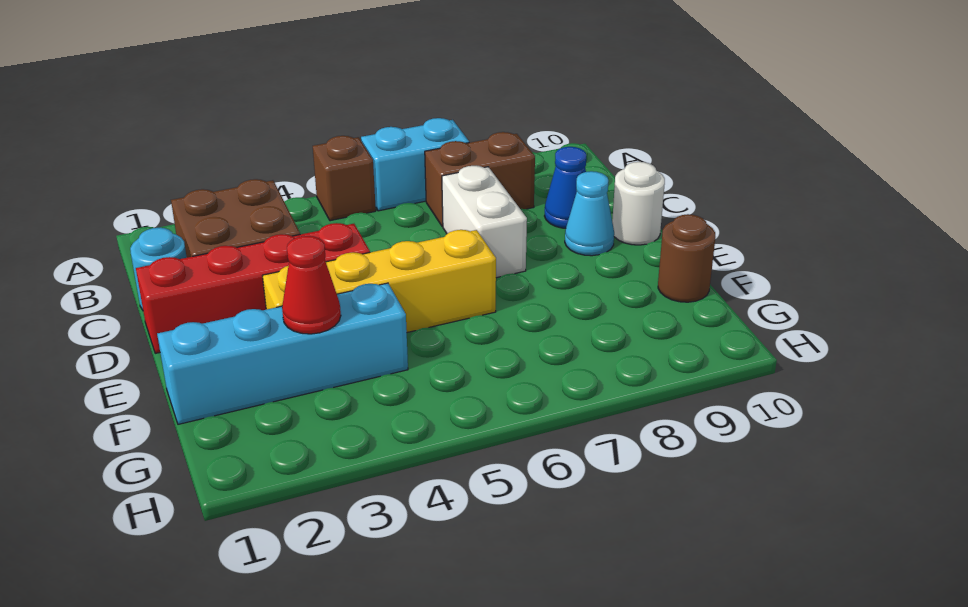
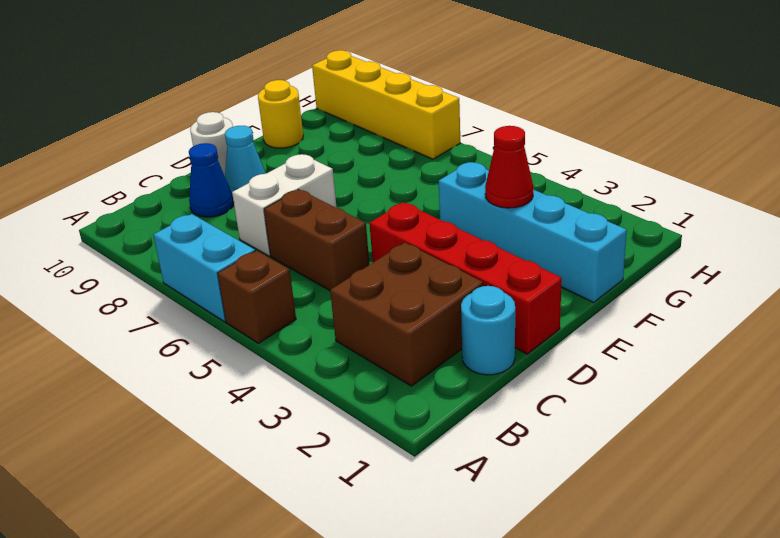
brown 1x2 brick [425,132,535,227] -> brown 1x2 brick moved to [264,189,369,290]
yellow 1x4 brick [263,230,496,332] -> yellow 1x4 brick moved to [312,50,460,159]
brown 1x1 round brick [658,214,715,302] -> yellow 1x1 round brick [258,80,303,148]

